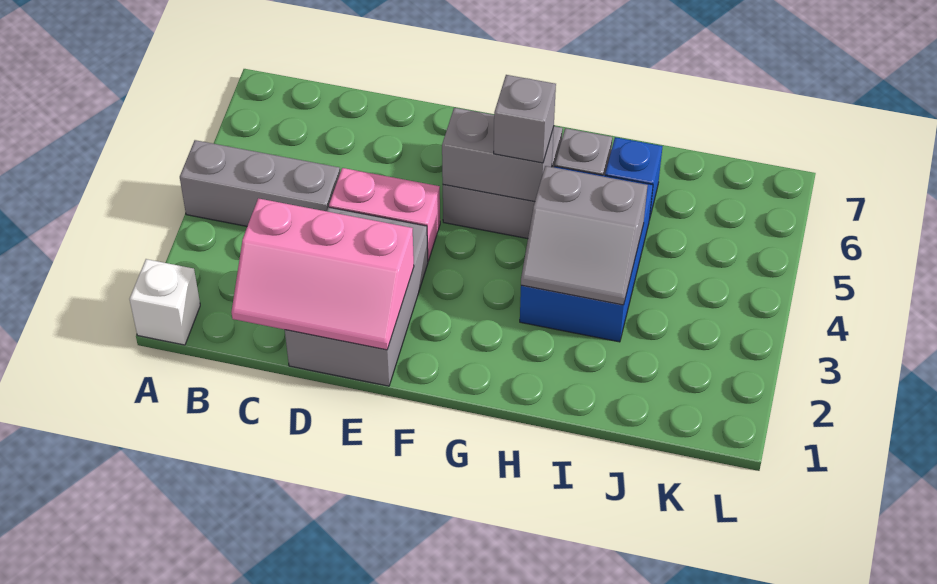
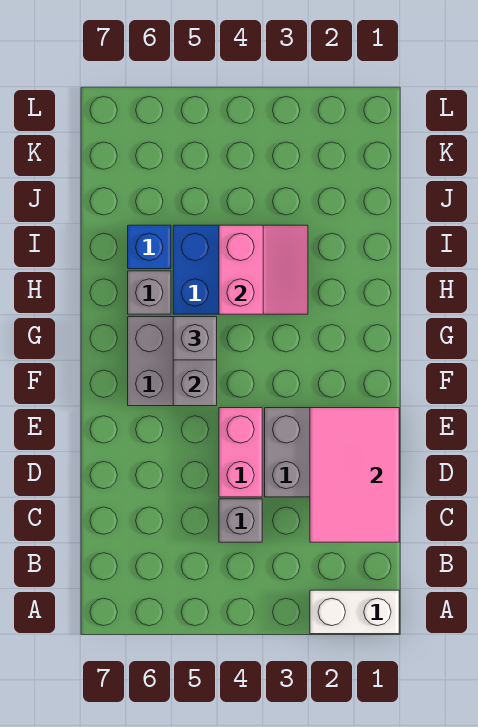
white 1x1 brick [130,259,200,345] -> white 1x2 brick [310,590,399,634]
grey 1x3 brick [180,140,340,226] -> grey 1x1 brick [219,499,262,542]
pink 2x3 slope [232,198,414,350] -> pink 2x3 tile [310,408,399,542]
grey 2x2 slope [521,166,648,305] -> pink 2x2 slope [219,225,308,314]

